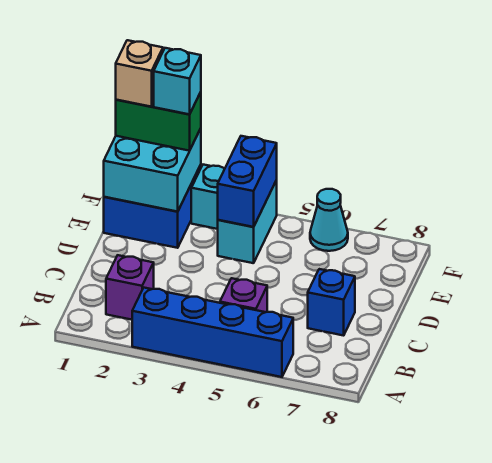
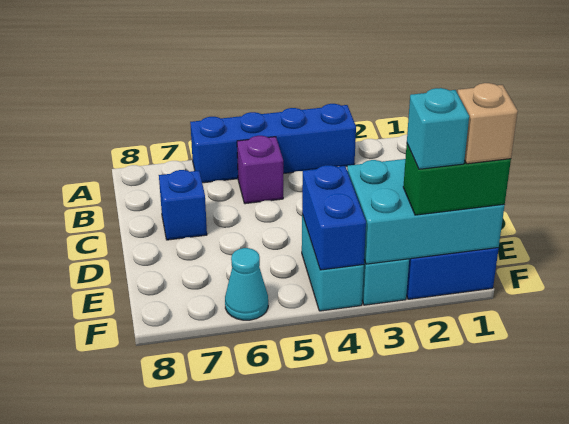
purple 1x1 brick [106,255,154,320] -> none
cyan 2x2 brick [104,128,201,212] -> cyan 2x3 brick [347,159,505,264]

